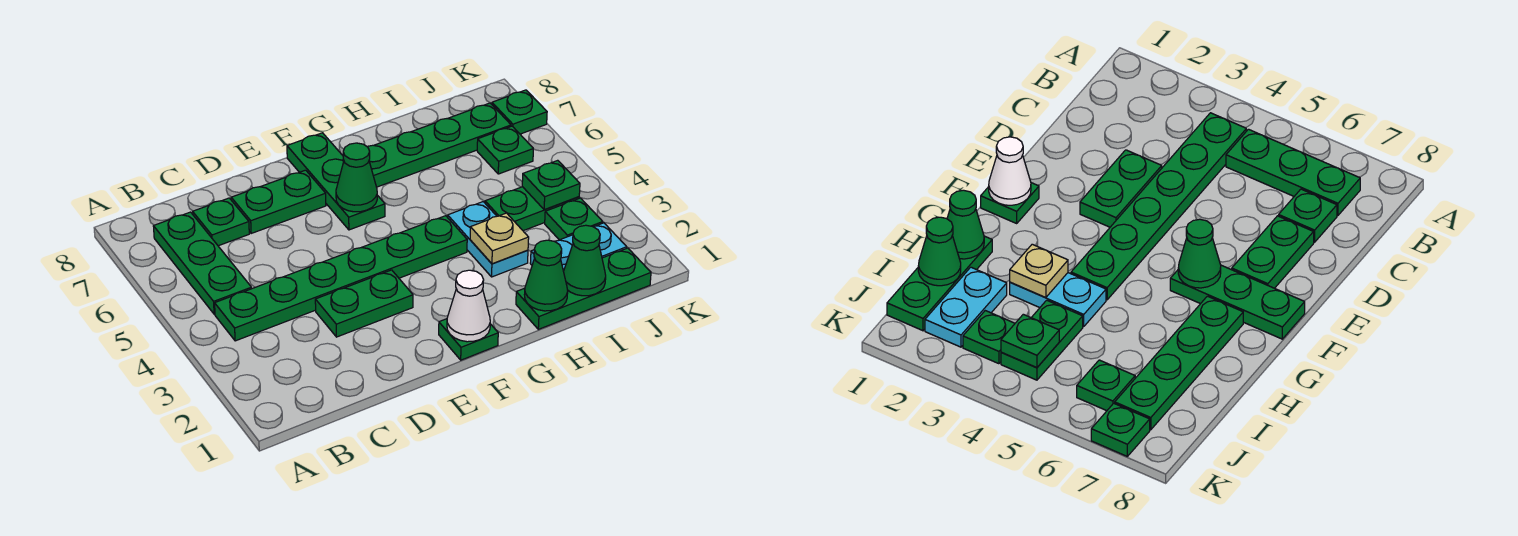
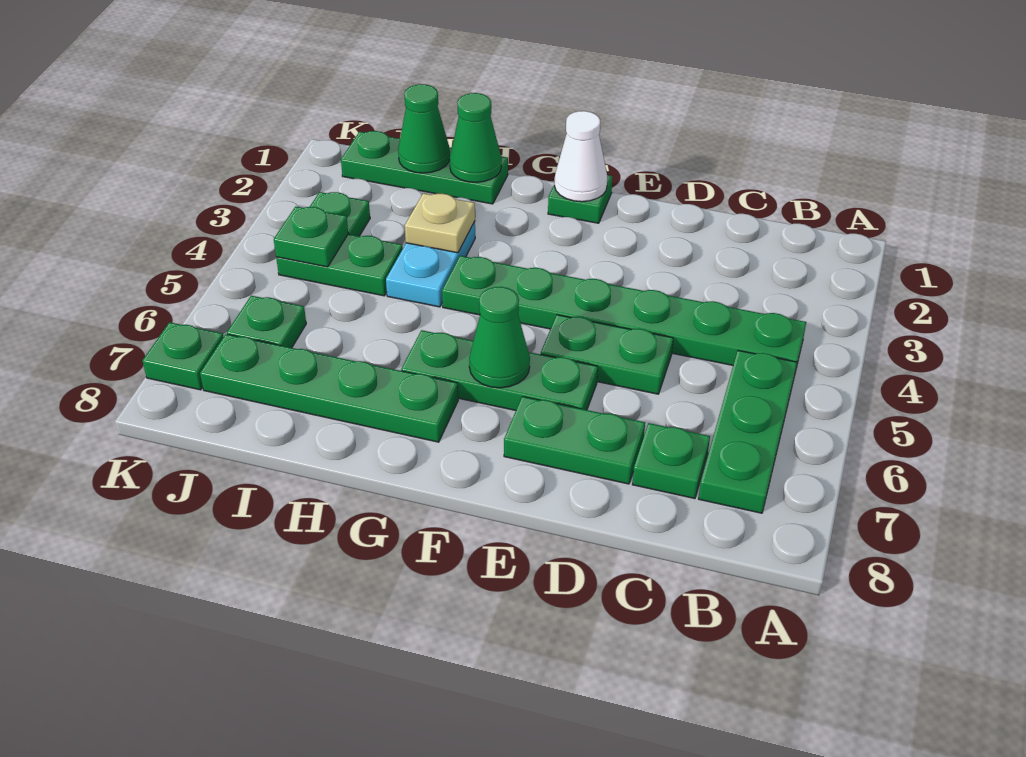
green 1x2 plate [315,270,413,337] -> green 1x2 plate moved to [541,315,673,394]
green 1x3 plate [287,133,385,230] -> green 1x3 plate turned to [401,330,598,410]
cyan 1x2 plate [530,223,627,271] -> none

